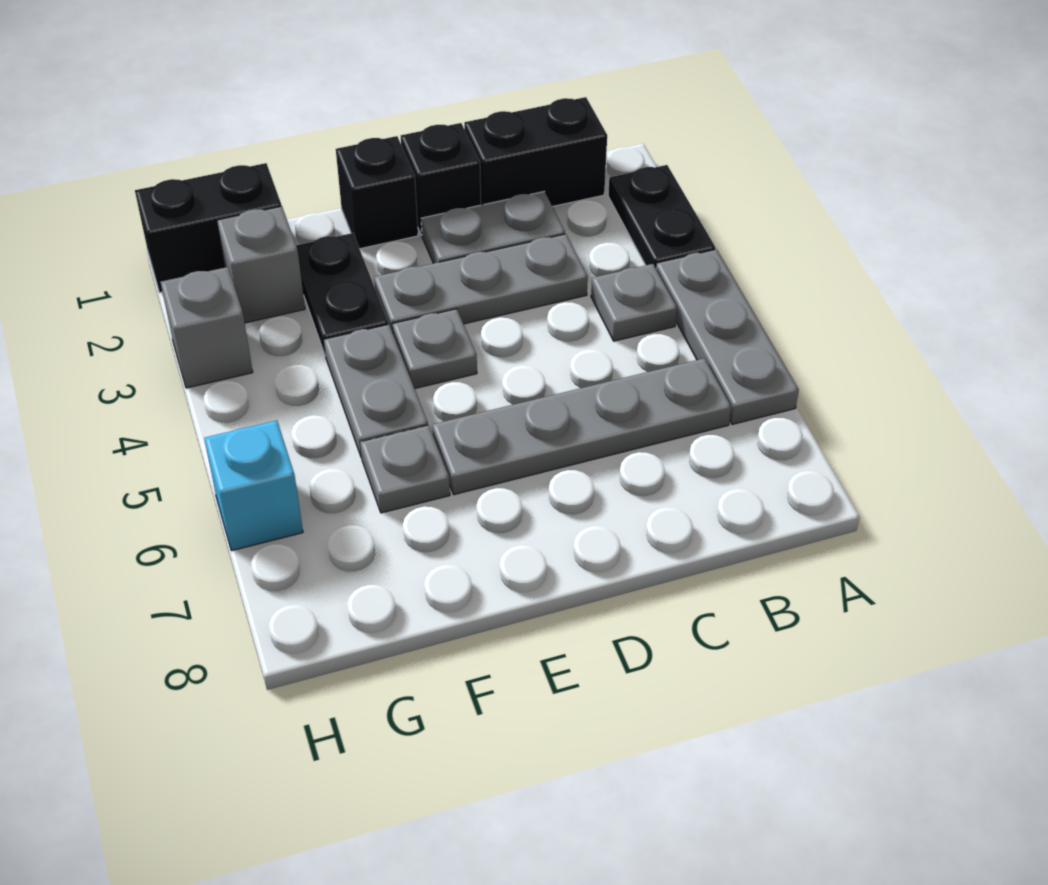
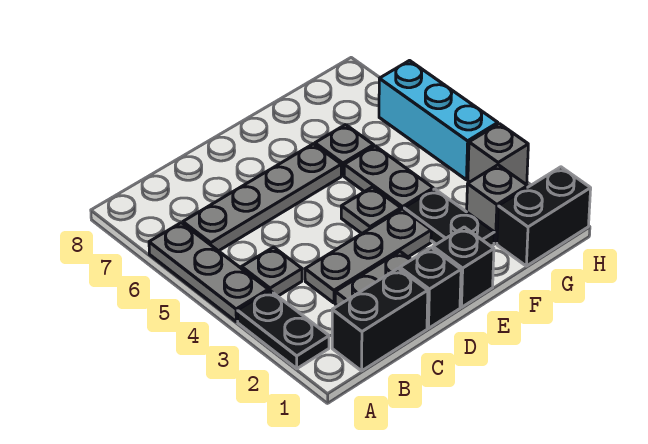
cyan 1x1 brick [204,421,303,551] -> cyan 1x3 brick [379,61,498,180]

